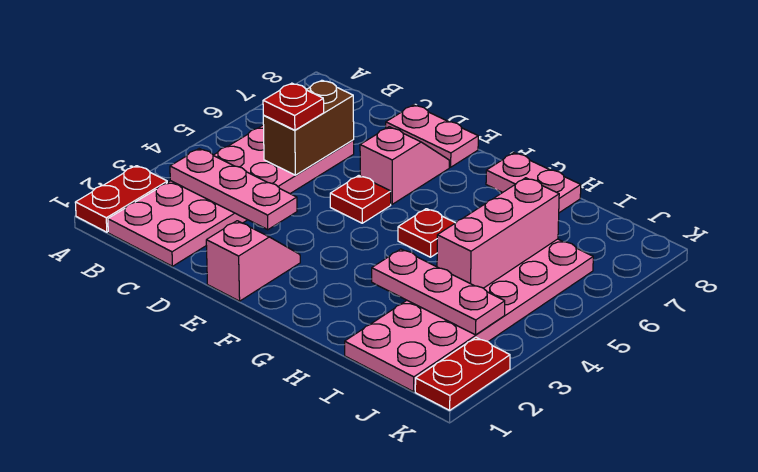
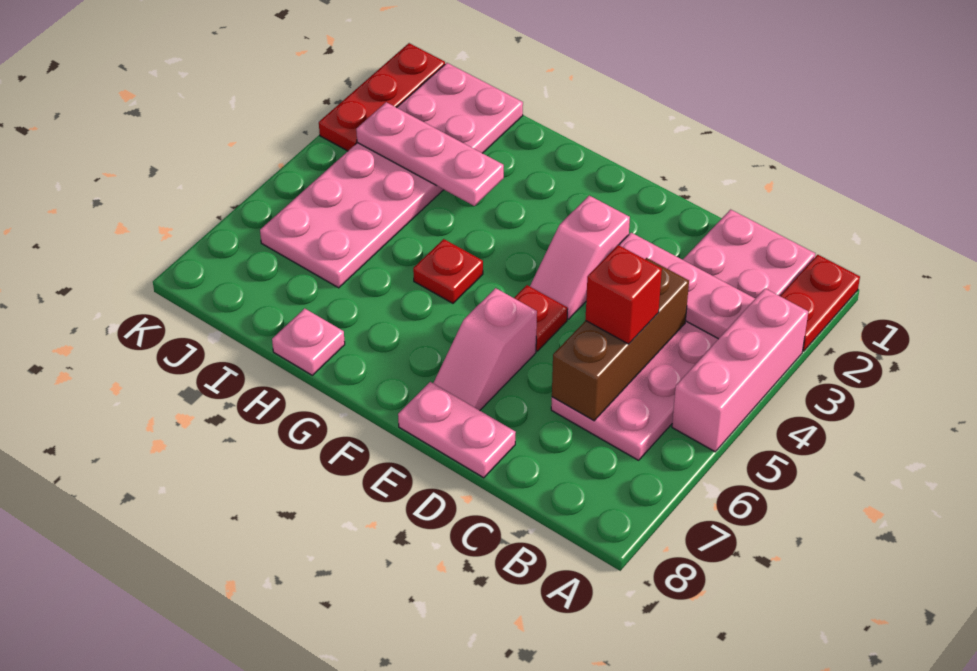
brown 1x2 brick [263,80,354,175] -> brown 1x3 brick [552,258,689,421]
red 1x1 plate [263,83,324,130] -> red 1x1 brick [585,245,662,344]
pink 1x2 slope [206,221,300,301] -> pink 1x2 slope moved to [530,195,630,319]
pink 1x2 plate [486,153,581,213] -> pink 1x1 plate [272,308,345,375]
pink 1x3 brick [437,178,559,288] -> pink 1x3 brick moved to [672,289,808,452]
red 1x2 plate [415,338,510,410] -> red 1x3 plate [319,43,445,151]

